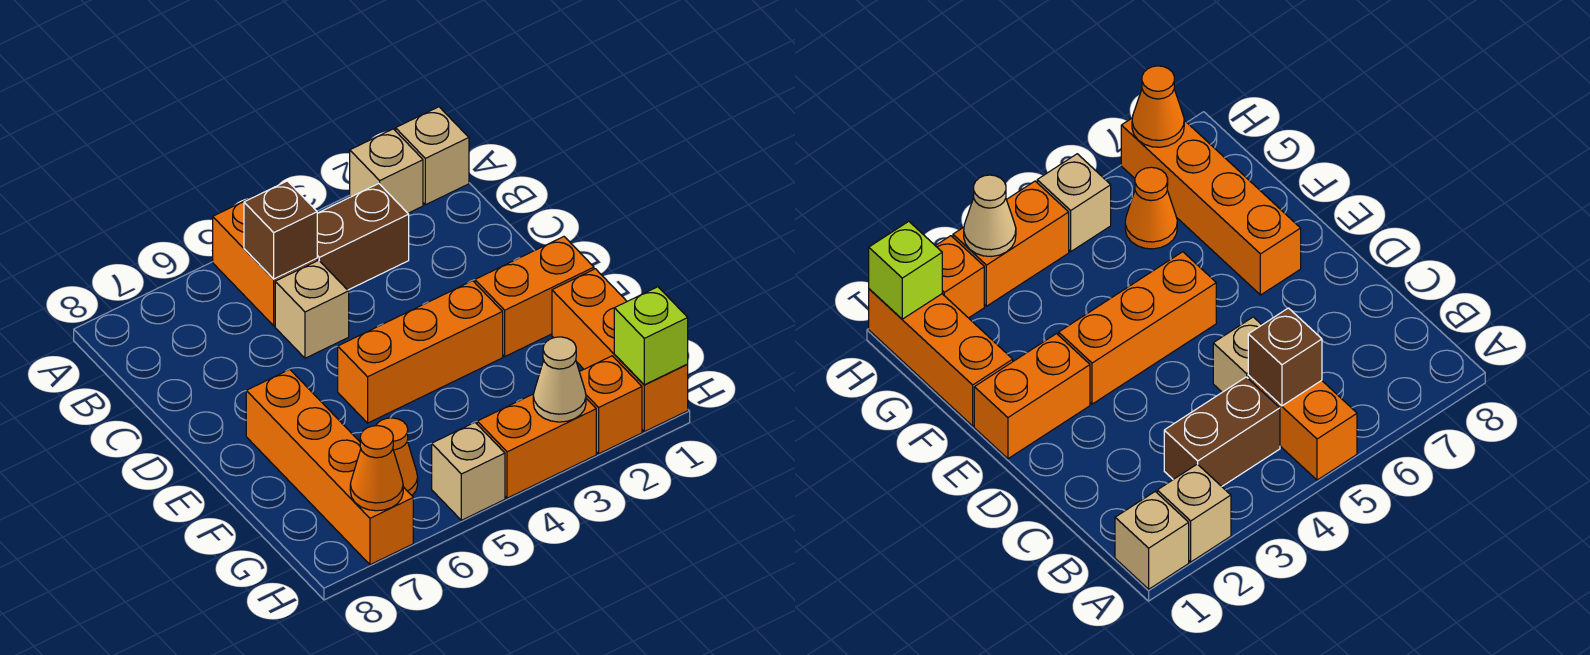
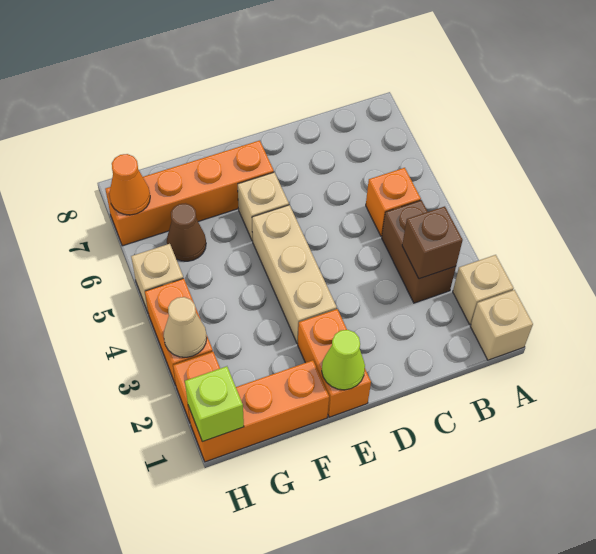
orange 1x2 brick [213,196,317,326] -> orange 1x1 brick [366,168,421,236]
brown 1x1 brick [244,181,317,279] -> brown 1x1 brick moved to [402,206,463,279]
tan 1x1 brick [275,260,349,358] -> tan 1x1 brick moved to [238,172,289,241]
none -> lime 1x1 cone [322,330,365,390]
orange 1x3 brick [338,281,503,423] -> tan 1x3 brick [252,205,337,344]
orange 1x1 cone [376,418,418,495] -> brown 1x1 cone [167,203,206,261]

